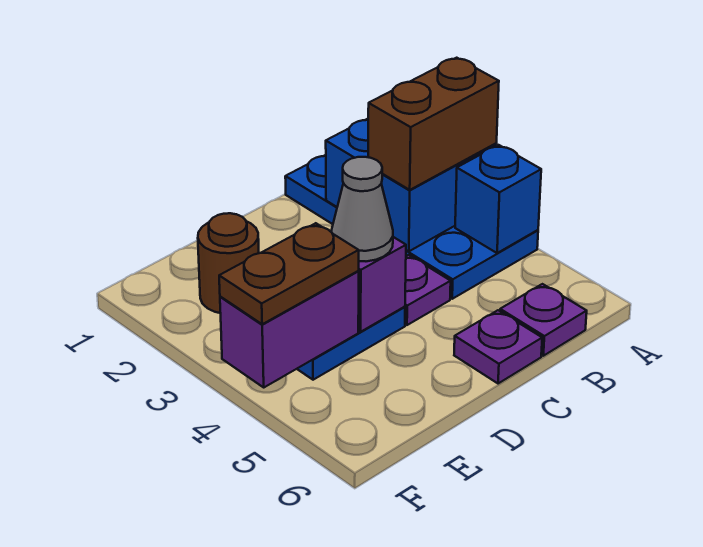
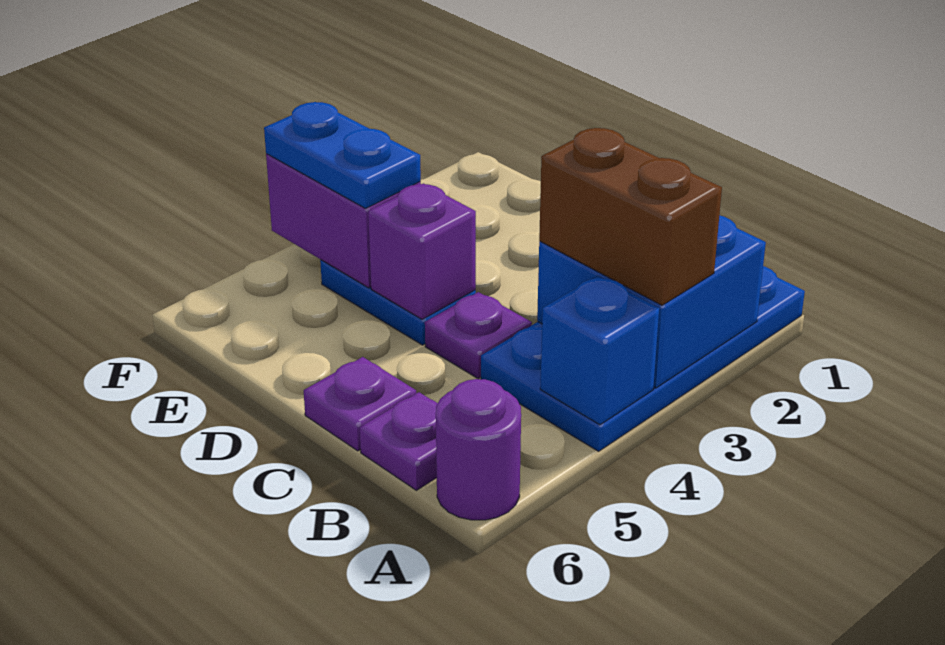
none -> purple 1x1 round brick [436,379,521,520]
grey 1x1 cone [332,157,393,261] -> none
brown 1x1 round brick [198,213,259,313] -> none
brown 1x2 plate [219,223,359,324] -> blue 1x2 plate [264,102,421,208]

